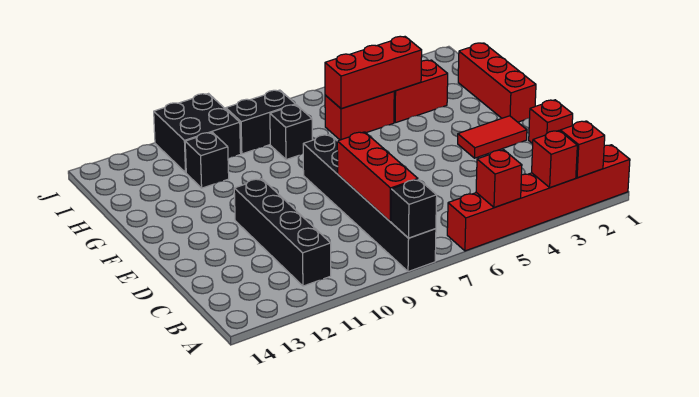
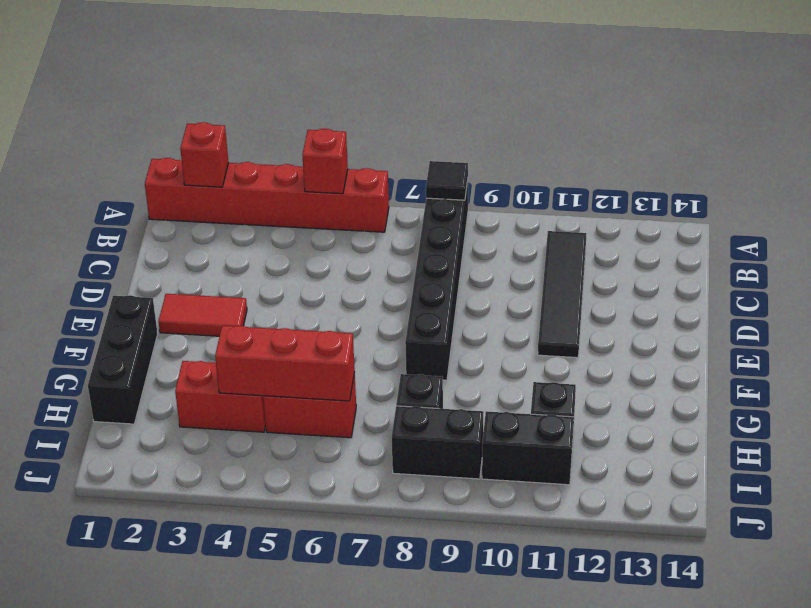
red 1x1 brick [532,131,577,188] -> none
black 1x1 brick [391,179,437,238] -> black 1x1 tile [426,161,468,200]
red 1x3 brick [337,132,418,221] -> none
black 1x4 brick [234,179,331,286] -> black 1x4 tile [538,231,587,358]
red 1x1 brick [529,100,573,144] -> none
red 1x3 brick [458,43,536,122] -> black 1x3 brick [88,295,158,424]
black 2x2 brick [154,94,241,172] -> black 1x2 brick [482,411,574,485]

